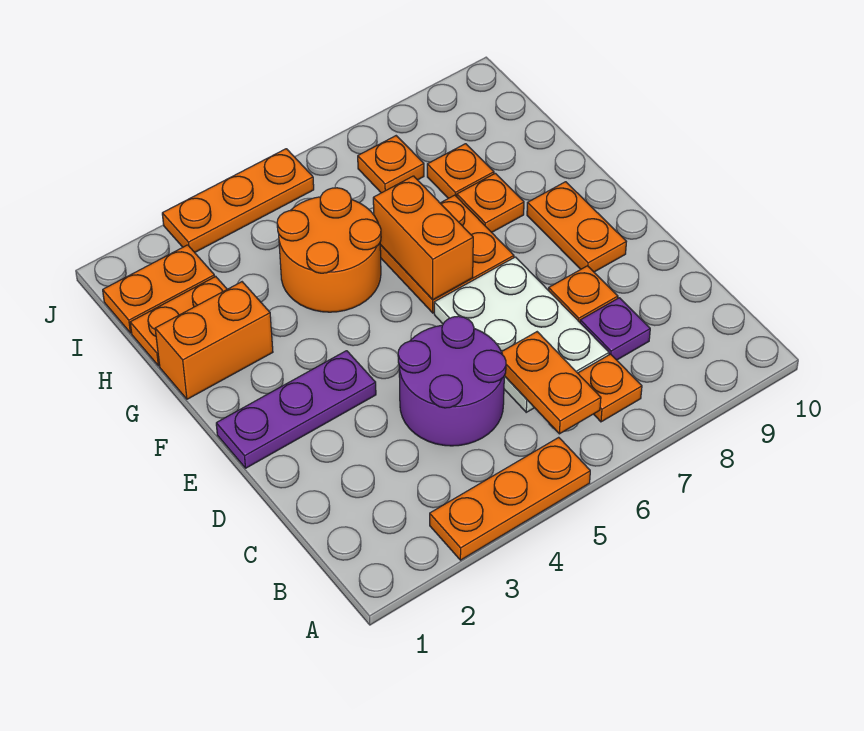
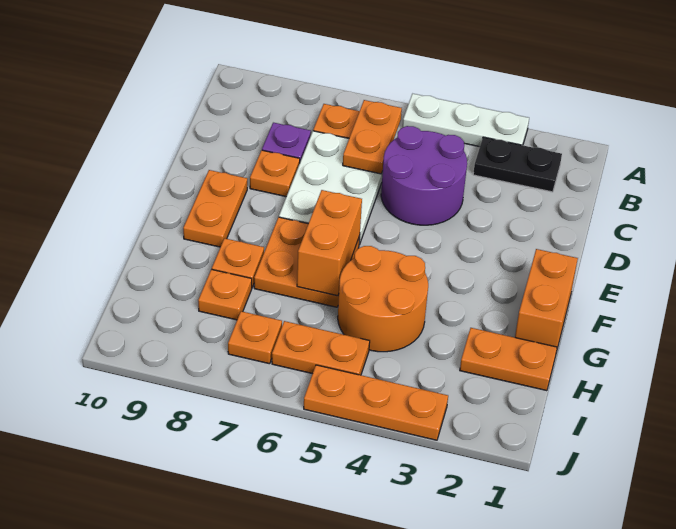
orange 1x3 plate [430,437,590,560] -> white 1x3 plate [403,94,529,147]
none -> black 1x2 plate [473,137,562,192]
purple 1x3 plate [216,351,376,468] -> none
orange 1x2 brick [155,282,273,399] -> orange 1x2 brick turned to [515,249,578,352]
orange 1x2 plate [103,245,215,333] -> orange 1x2 plate moved to [272,321,370,375]

